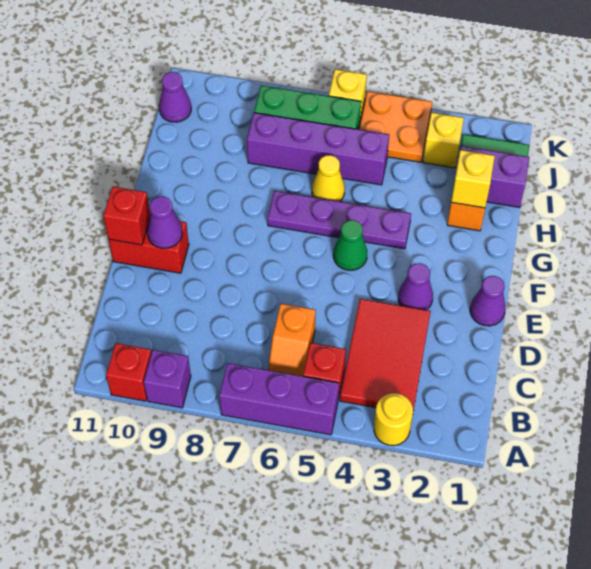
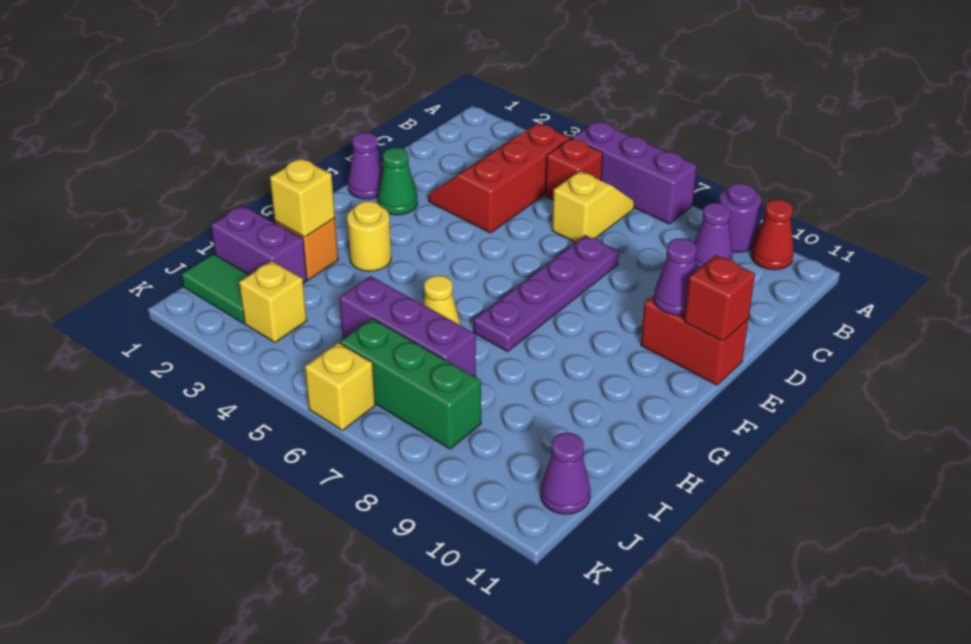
yellow 1x1 round brick [374,393,413,446] -> yellow 1x1 round brick moved to [347,201,391,271]
purple 1x1 brick [144,350,191,408] -> purple 1x1 round brick [719,183,761,252]
red 1x1 brick [106,343,151,401] -> red 1x1 cone [751,200,794,270]
red 2x3 tile [340,299,431,410] -> red 2x3 slope [428,124,570,233]
orange 1x2 slope [268,304,316,376] -> yellow 1x2 slope [552,171,634,242]
purple 1x1 cone [398,263,433,310] -> purple 1x1 cone moved to [694,203,733,269]
green 1x1 cone [333,220,367,270] -> green 1x1 cone moved to [378,148,418,215]
purple 1x4 plate [267,191,411,249] -> purple 1x4 plate turned to [474,235,619,352]
purple 1x4 brick [247,113,389,185] -> purple 1x3 brick [339,276,476,377]
orange 2x2 plate [359,91,432,162] -> none

